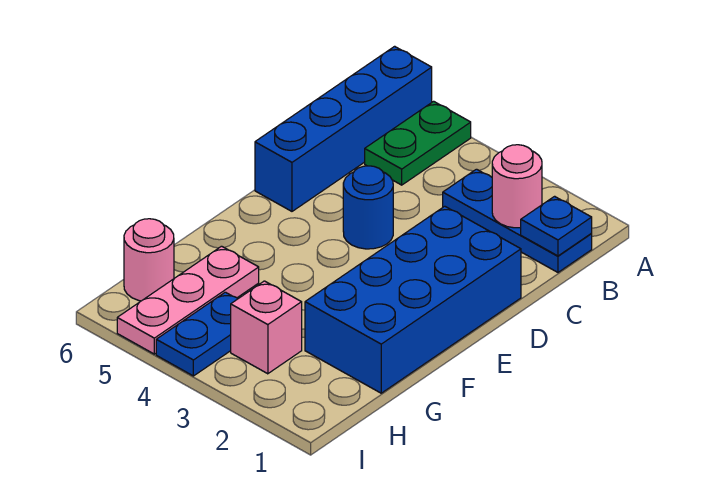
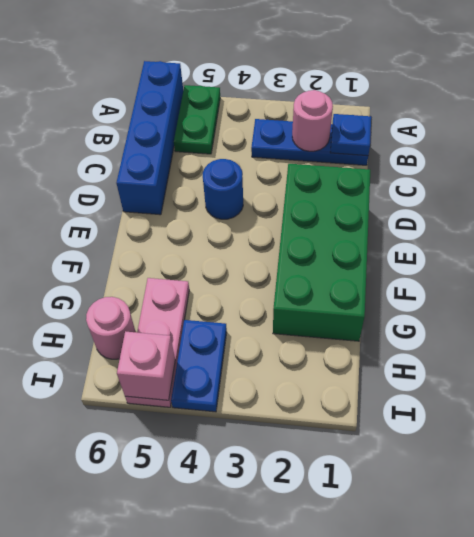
blue 2x4 brick [305,206,521,393] -> green 2x4 brick [273,164,370,341]
pink 1x1 brick [231,281,302,374] -> pink 1x1 brick moved to [117,331,175,400]

